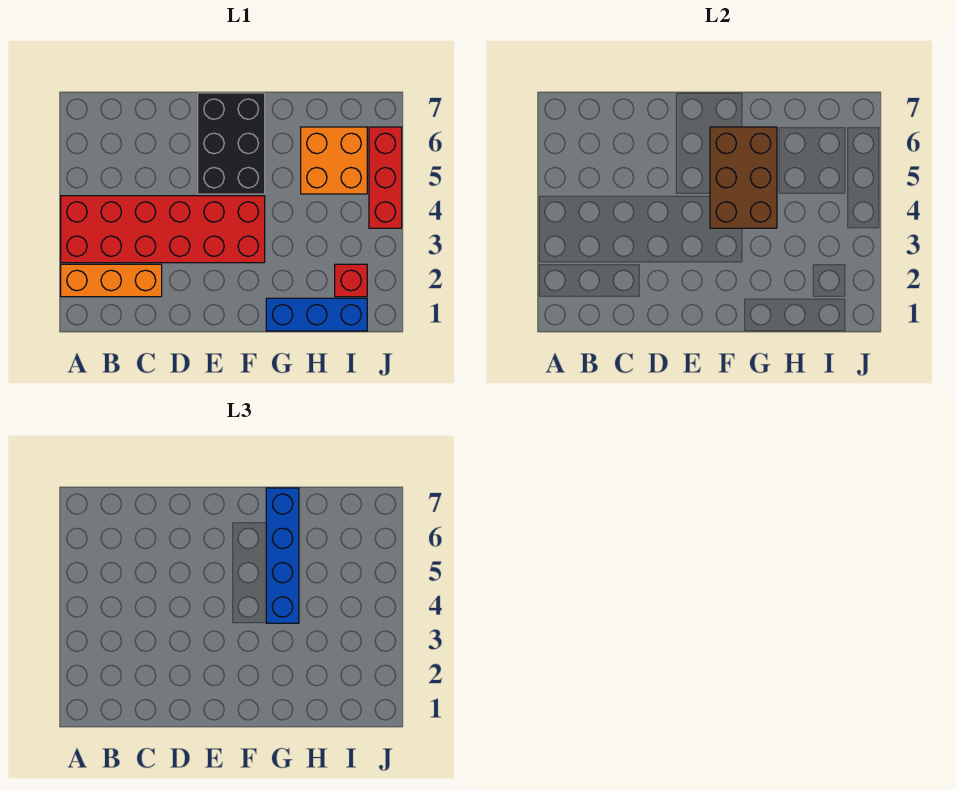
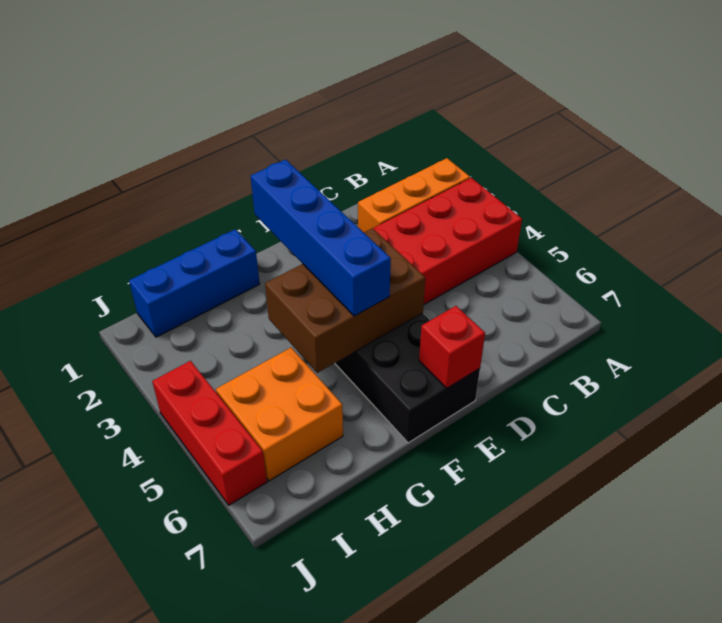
brown 2x3 brick [710,127,777,228] -> brown 2x3 brick turned to [265,228,425,373]
blue 1x4 brick [266,488,299,623] -> blue 1x4 brick moved to [251,160,391,316]
red 1x1 brick [335,264,367,297] -> red 1x1 brick moved to [419,306,485,388]

